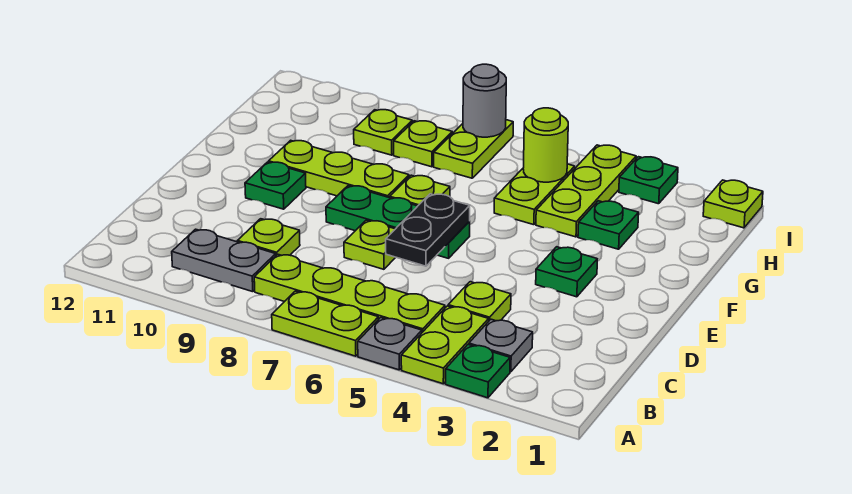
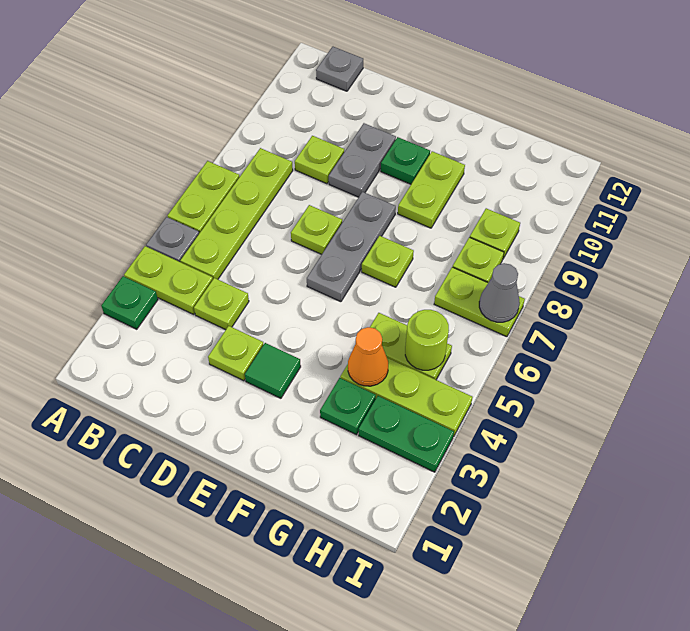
grey 1x1 plate [469,319,533,372] -> grey 1x1 plate moved to [316,47,363,91]
grey 1x2 plate [172,229,276,292] -> grey 1x2 plate moved to [329,123,396,197]
black 1x2 plate [386,194,470,266] -> none
green 1x1 plate [536,247,597,297] -> green 1x1 tile [245,343,301,398]
green 1x3 plate [326,186,470,258] -> grey 1x3 plate [307,192,396,302]
lime 1x3 plate [269,140,409,198] -> lime 1x2 plate [398,151,465,228]
none -> orange 1x1 cone [348,327,388,386]
lime 1x1 plate [703,180,763,228] -> lime 1x1 plate moved to [208,326,264,381]
green 1x1 plate [619,157,678,204] -> green 1x2 plate [359,396,454,472]
grey 1x1 round brick [463,64,506,137] -> grey 1x1 cone [479,263,520,322]

